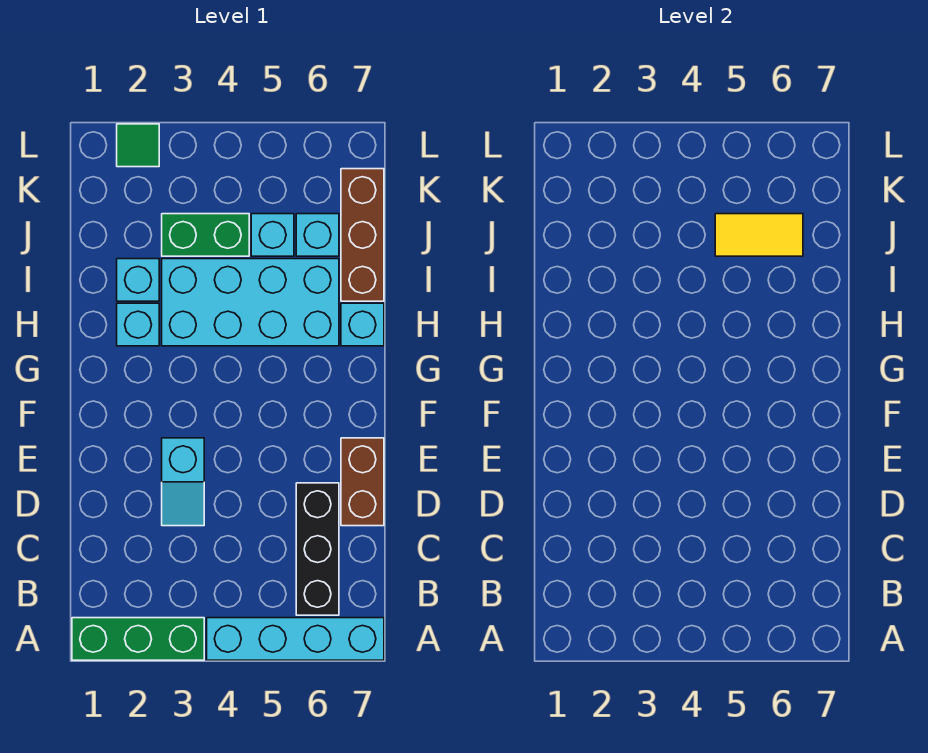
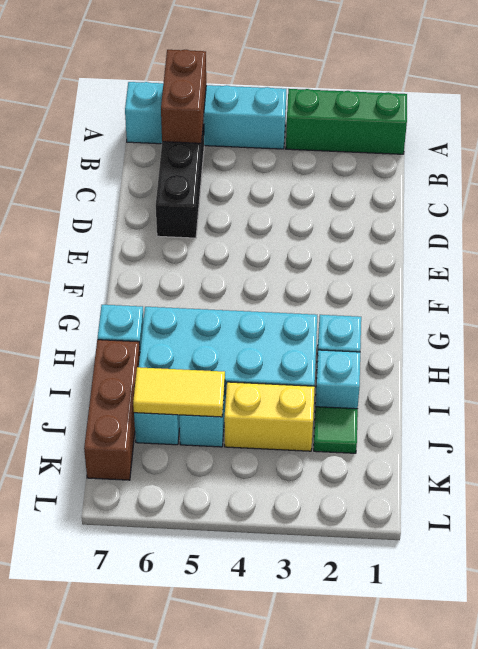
cyan 1x2 slope [162,438,204,526] -> none
brown 1x2 brick [341,438,384,526] -> brown 1x2 brick moved to [161,50,206,143]
green 1x2 brick [162,214,249,256] -> yellow 1x2 brick [224,382,315,451]
green 1x1 tile [117,124,159,167] -> green 1x1 tile moved to [314,407,358,453]

